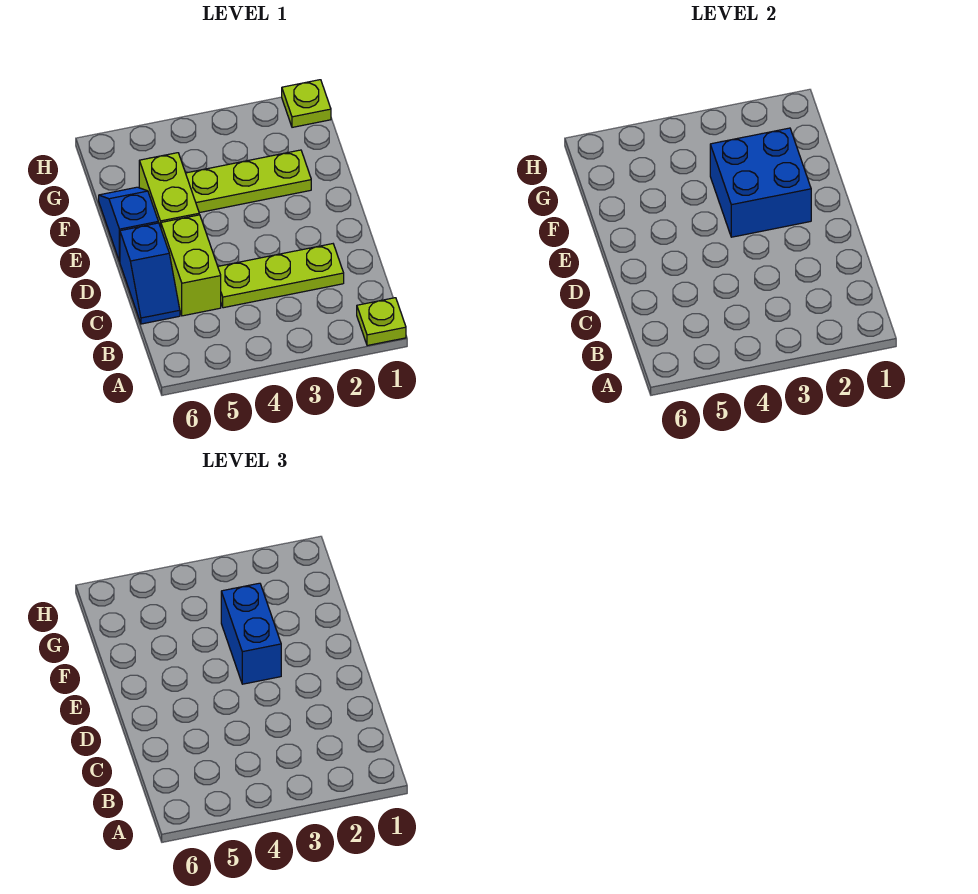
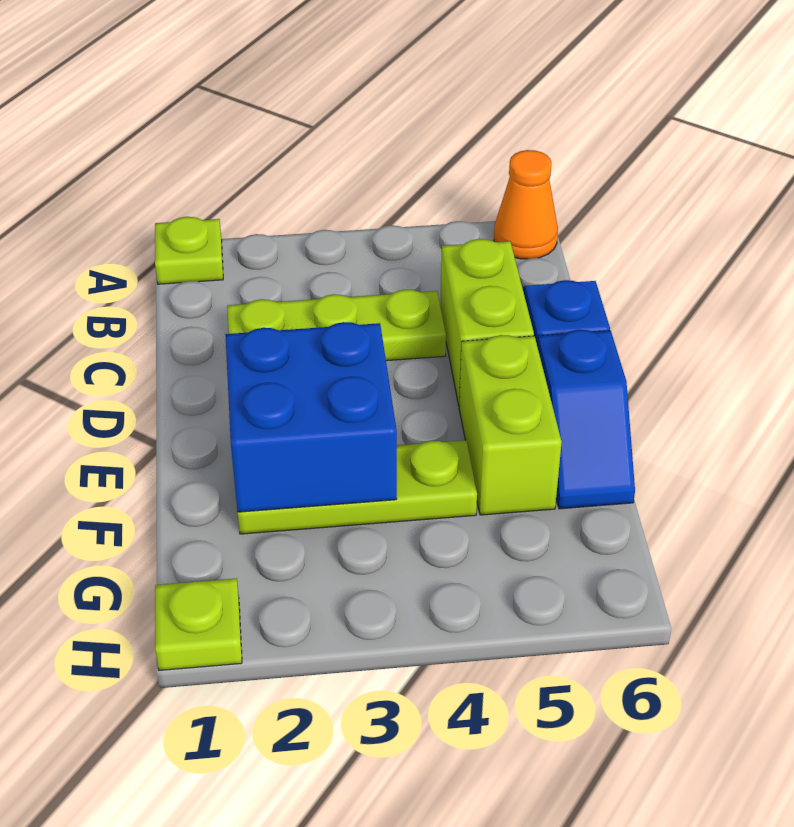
none -> orange 1x1 cone [494,150,558,259]
blue 1x2 brick [221,583,281,684] -> none

